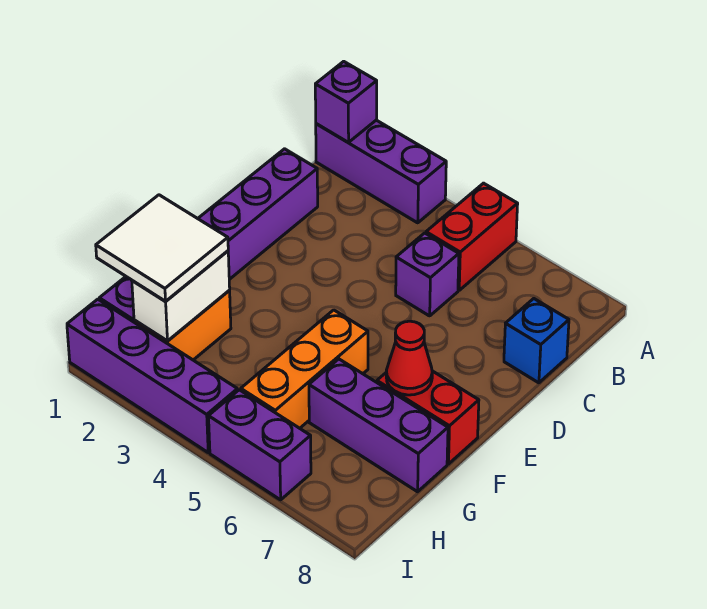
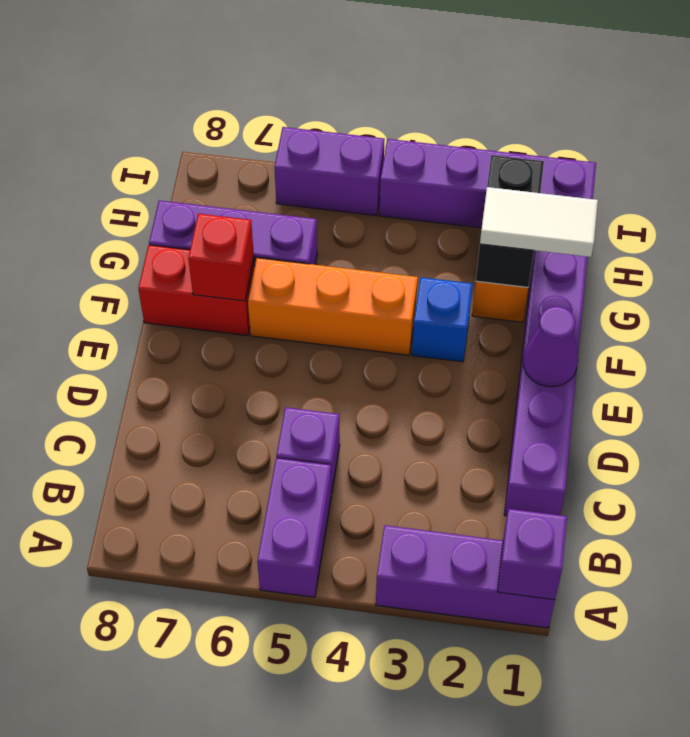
red 1x2 brick [426,183,518,290] -> purple 1x2 brick [257,458,331,597]
blue 1x1 brick [504,299,569,383] -> blue 1x1 brick moved to [412,277,473,362]
none -> purple 1x1 cone [523,307,578,387]
orange 1x3 brick [241,310,368,428] -> orange 1x3 brick turned to [248,258,418,355]
red 1x1 cone [386,321,432,395] -> red 1x1 brick [188,214,254,301]
white 2x2 tile [96,195,228,301] -> white 1x2 tile [480,187,598,257]
white 1x2 brick [132,251,230,341] -> black 1x2 brick [476,155,544,287]

